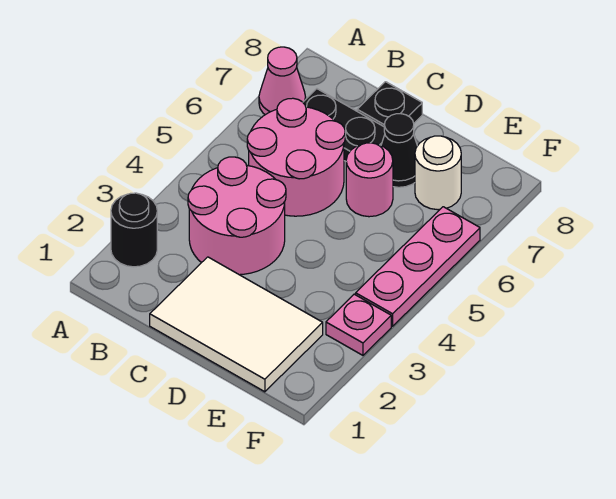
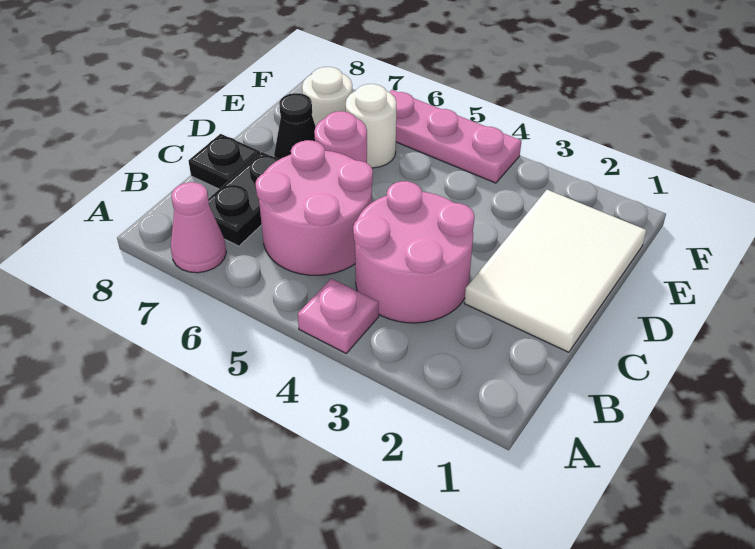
black 1x1 round brick [111,193,157,267] -> none
none -> white 1x1 round brick [346,84,396,168]
pink 1x1 plate [326,294,391,355] -> pink 1x1 plate moved to [298,279,379,353]

